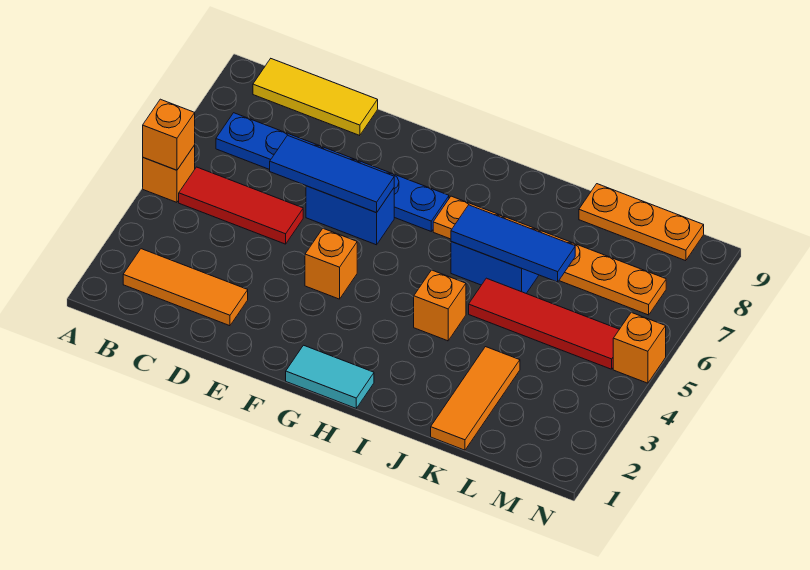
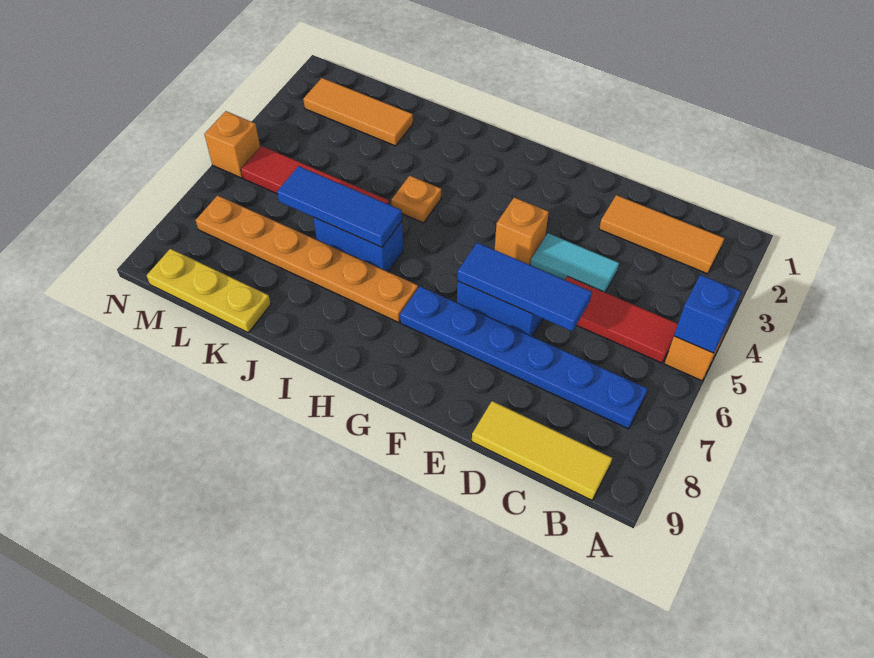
orange 1x1 brick [143,99,195,170] -> blue 1x1 brick [674,275,741,353]
cyan 1x2 tile [286,345,374,408] -> cyan 1x2 tile moved to [530,233,619,292]
orange 1x1 brick [414,270,466,341] -> orange 1x1 plate [391,176,441,223]
orange 1x3 tile [431,347,520,450] -> orange 1x3 tile turned to [303,78,413,146]
orange 1x3 plate [579,184,704,261] -> yellow 1x3 plate [147,249,271,333]

